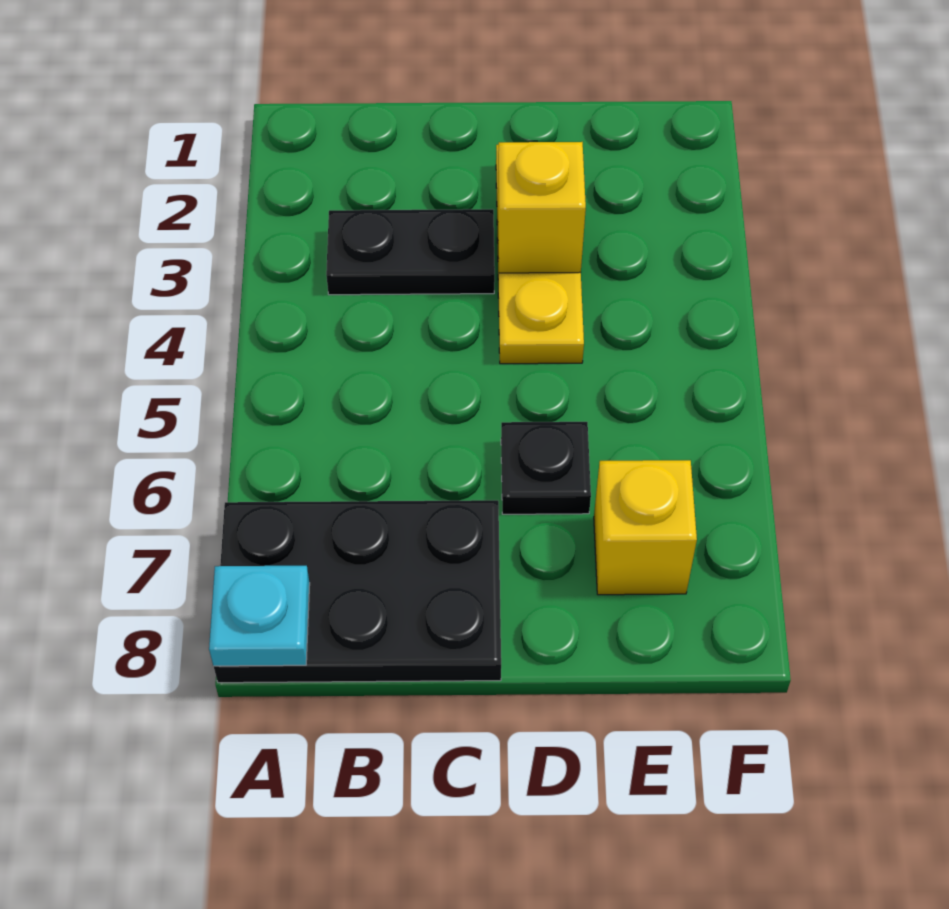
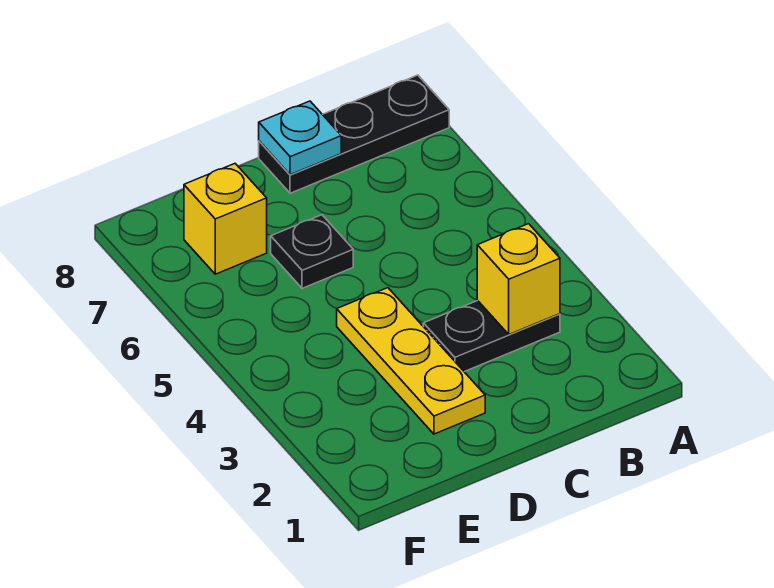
black 2x3 plate [214,500,501,683] -> black 1x3 plate [259,75,449,193]
cyan 1x1 plate [209,566,310,666] -> cyan 1x1 plate moved to [259,101,341,175]
yellow 1x1 brick [498,142,586,273] -> yellow 1x1 brick moved to [477,224,560,334]

